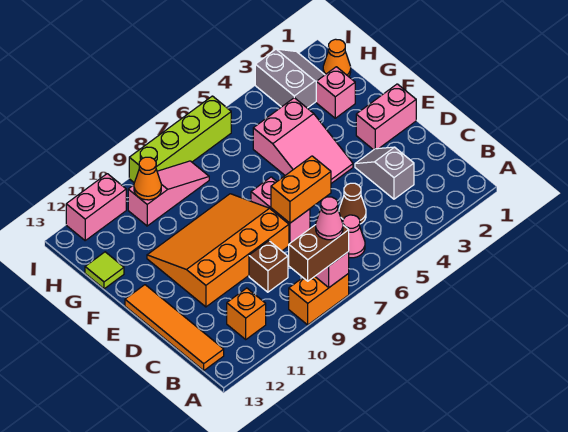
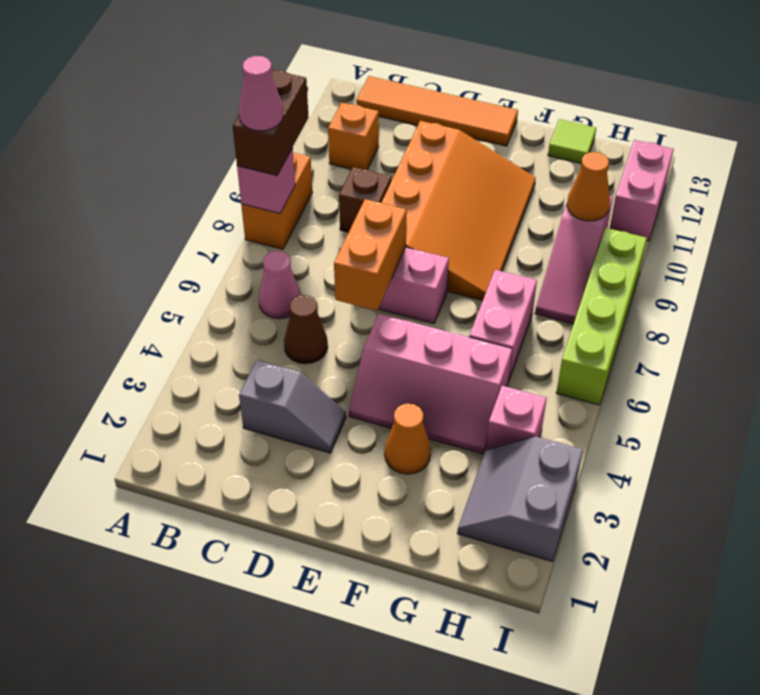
pink 1x2 brick [356,84,416,150] -> pink 1x2 brick moved to [469,270,537,379]
pink 2x3 slope [253,98,353,183] -> pink 2x3 slope turned to [349,314,512,454]
pink 1x1 brick [316,67,355,118] -> pink 1x1 brick moved to [486,386,547,450]
orange 1x1 cone [323,39,351,77] -> orange 1x1 cone moved to [385,404,431,474]
grey 2x2 slope [255,49,324,108] -> grey 2x2 slope turned to [457,436,583,562]

